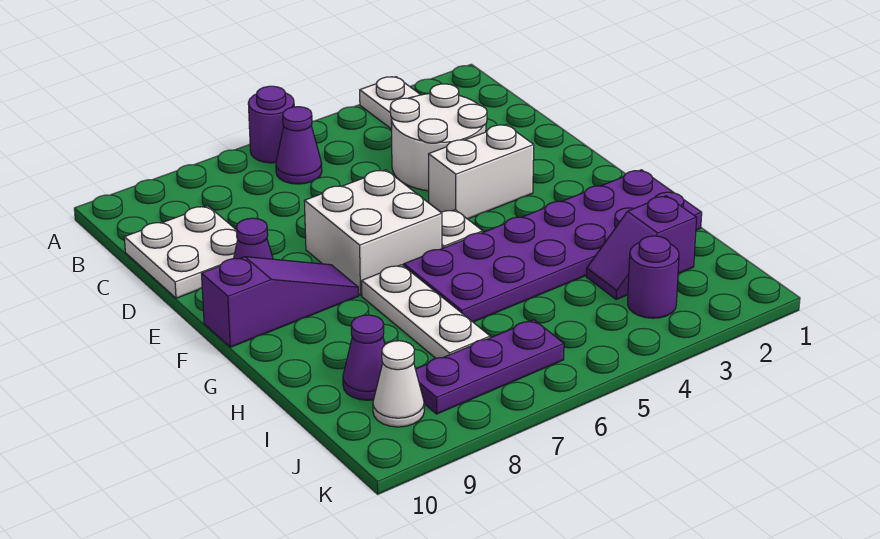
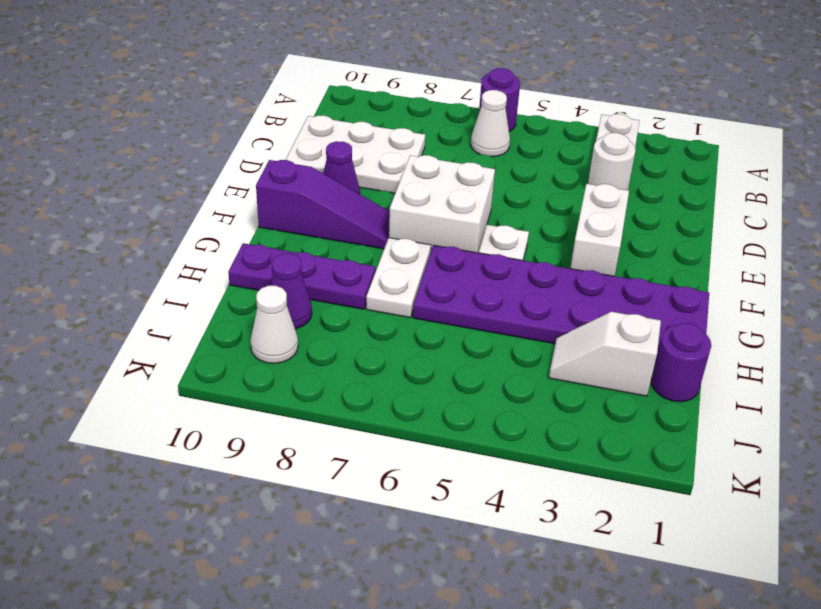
purple 1x1 cone [276,107,322,184] -> white 1x1 cone [471,90,510,157]
white 2x2 round brick [390,84,487,191] -> white 1x1 round brick [588,133,636,190]
white 2x2 plate [124,206,238,298] -> white 2x3 plate [286,115,425,193]
white 1x2 brick [429,125,534,219] -> white 1x2 brick turned to [570,184,629,276]
white 1x3 plate [362,265,490,358] -> white 1x2 plate [366,238,431,318]
purple 1x2 slope [586,196,697,300] -> white 1x2 slope [549,312,661,396]
purple 1x1 round brick [628,236,679,318] -> purple 1x1 round brick moved to [652,323,711,402]
purple 1x3 plate [416,320,564,414] -> purple 1x3 plate moved to [228,243,375,309]

